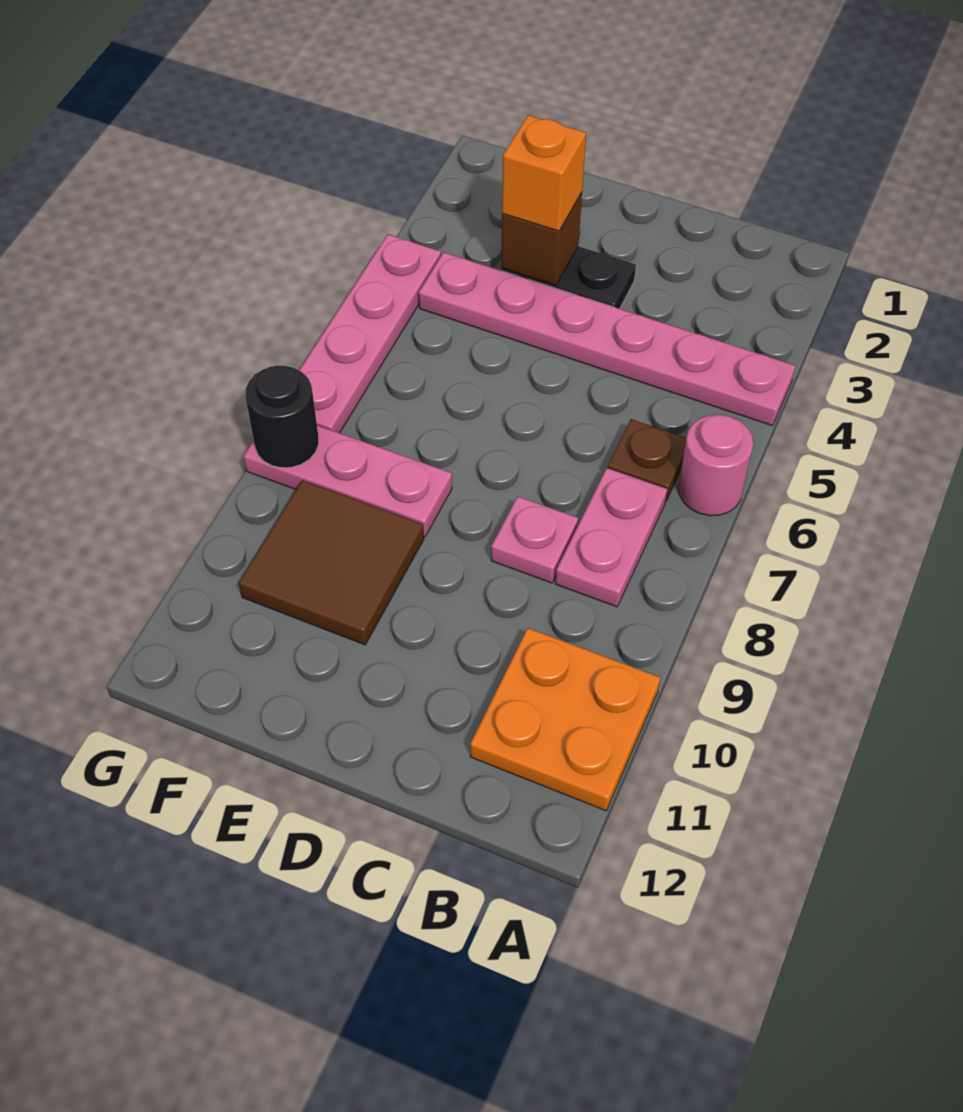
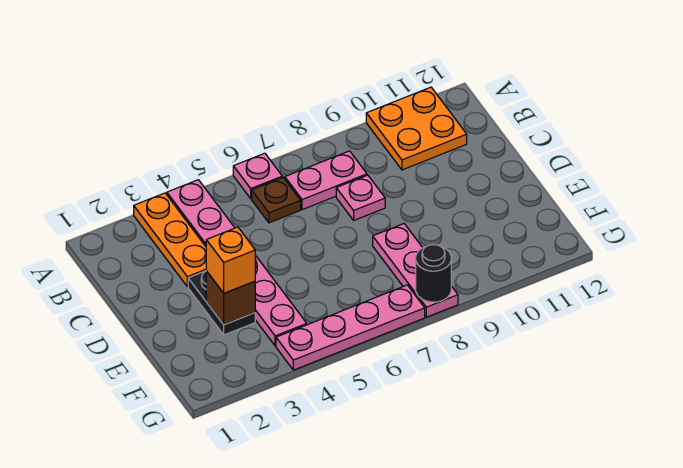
none -> orange 1x3 plate [134,193,206,287]
pink 1x1 round brick [678,415,753,516] -> pink 1x1 plate [233,153,282,199]
brown 2x2 tile [239,480,424,645] -> none

